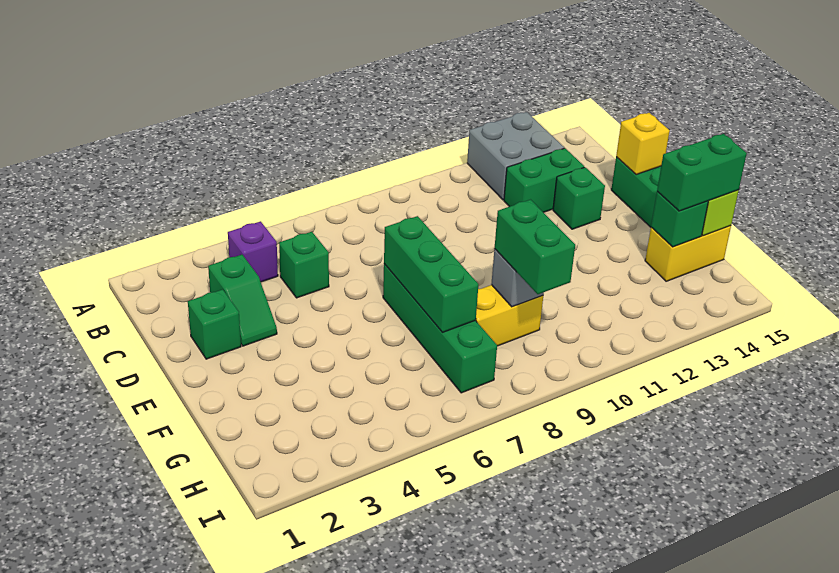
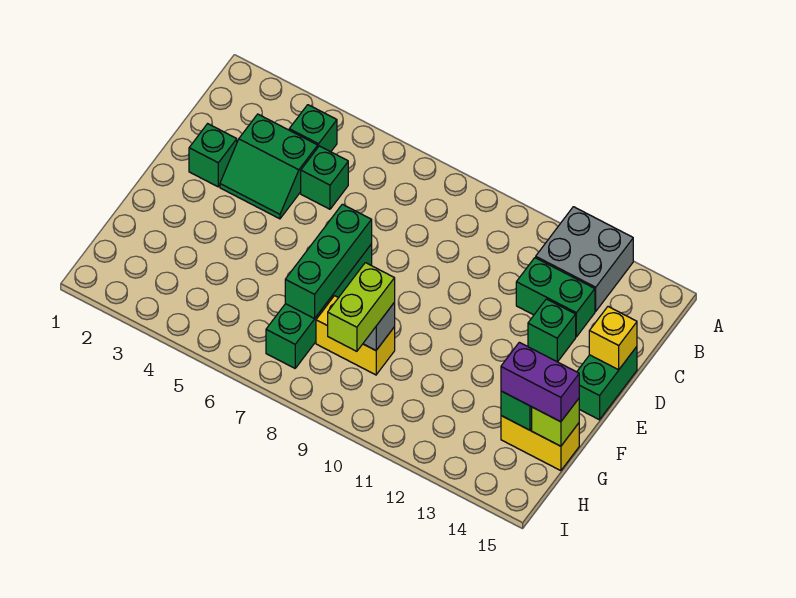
purple 1x1 brick [228,221,278,282] -> green 1x1 brick [289,105,337,152]
green 1x2 slope [208,255,277,346] -> green 2x2 slope [220,114,318,219]
green 1x2 brick [495,200,575,294] -> lime 1x2 brick [328,263,395,351]
green 1x2 brick [657,134,747,211] -> purple 1x2 brick [501,342,579,422]

